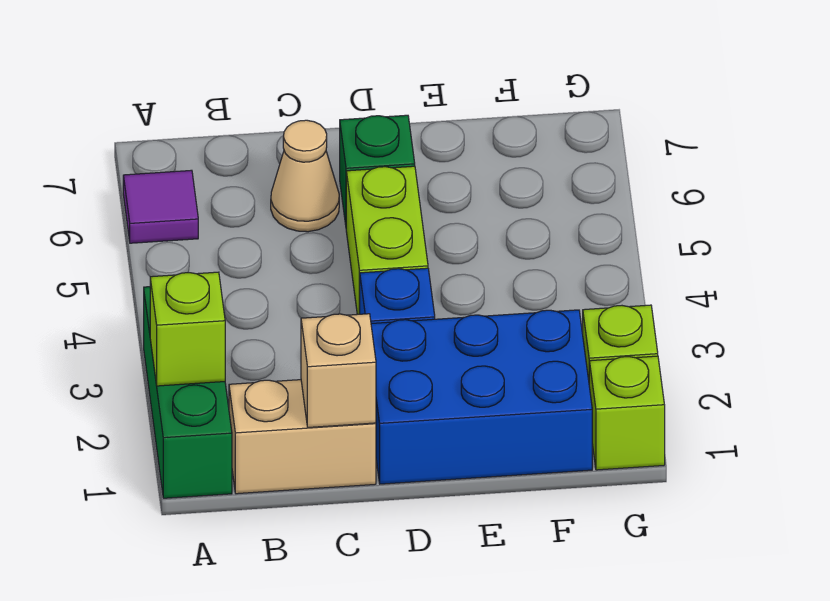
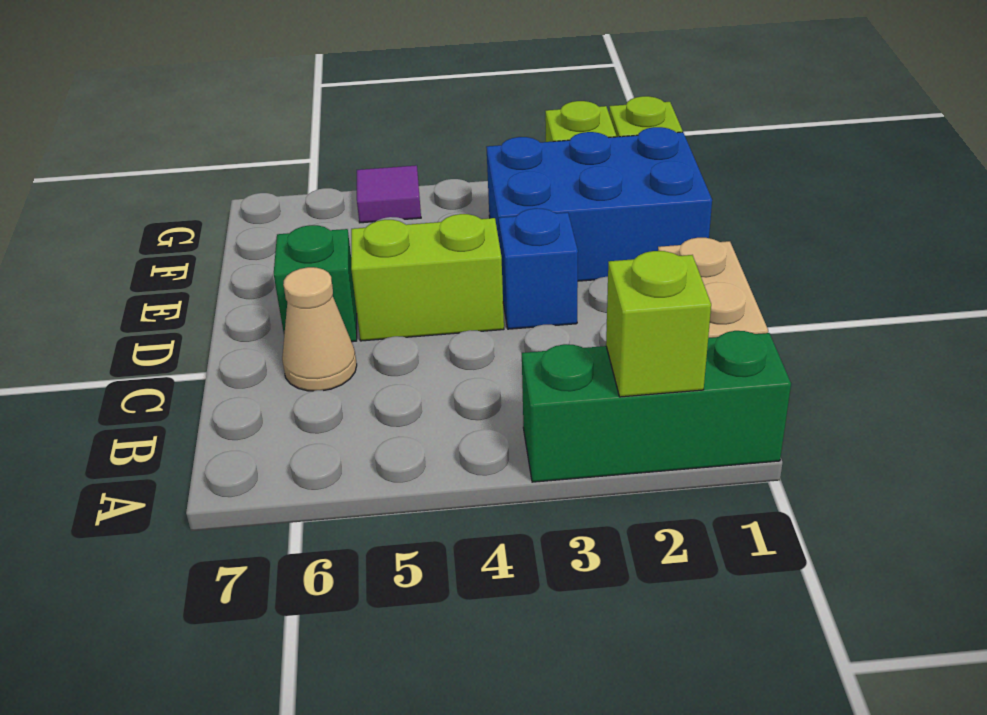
purple 1x1 tile [123,170,198,243] -> purple 1x1 tile moved to [357,165,421,223]
tan 1x1 brick [301,314,376,427] -> none
blue 2x3 brick [371,310,592,484] -> blue 2x3 brick turned to [486,127,712,281]

